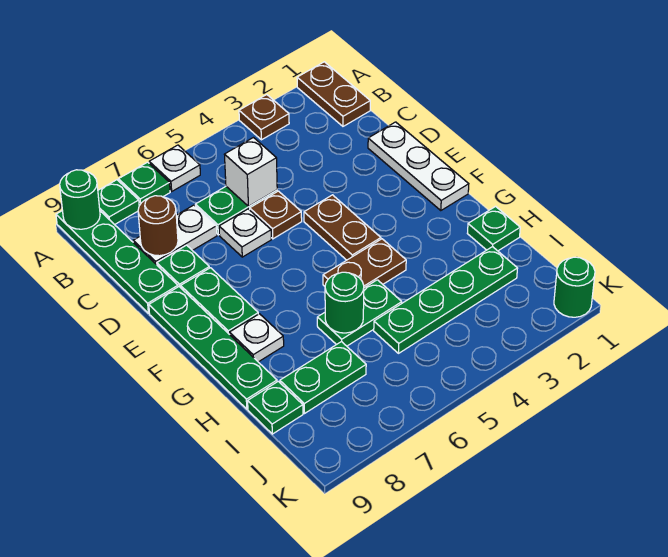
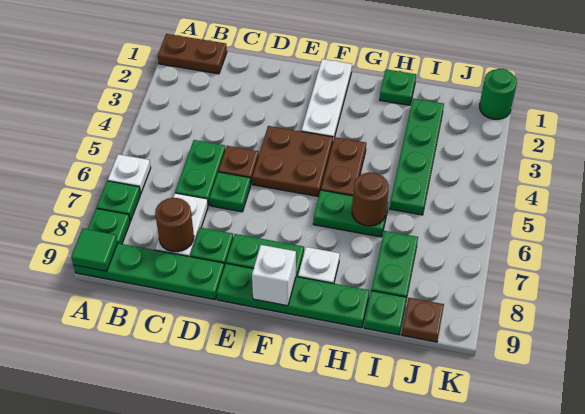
brown 1x1 plate [239,95,289,140] -> brown 1x1 plate moved to [401,298,444,342]
green 1x1 round brick [60,170,100,229] -> green 1x1 tile [71,229,118,271]
white 1x1 brick [224,138,277,206] -> white 1x1 brick moved to [252,245,296,306]
white 1x3 plate [368,122,469,211] -> white 1x3 plate turned to [301,59,352,141]
white 1x1 plate [219,209,271,257] -> green 1x1 plate [209,172,251,212]
brown 1x2 plate [304,195,381,260] -> brown 2x2 plate [252,126,333,197]
green 1x2 plate [317,280,402,346] -> green 1x2 plate turned to [313,190,388,237]
green 1x1 round brick [325,272,364,333] -> brown 1x1 round brick [352,173,389,226]

